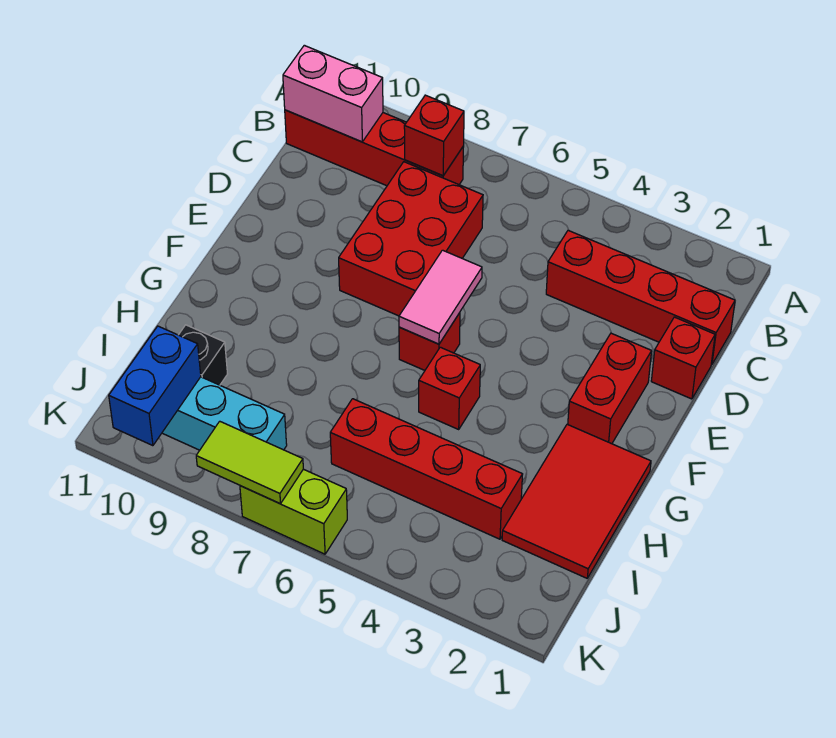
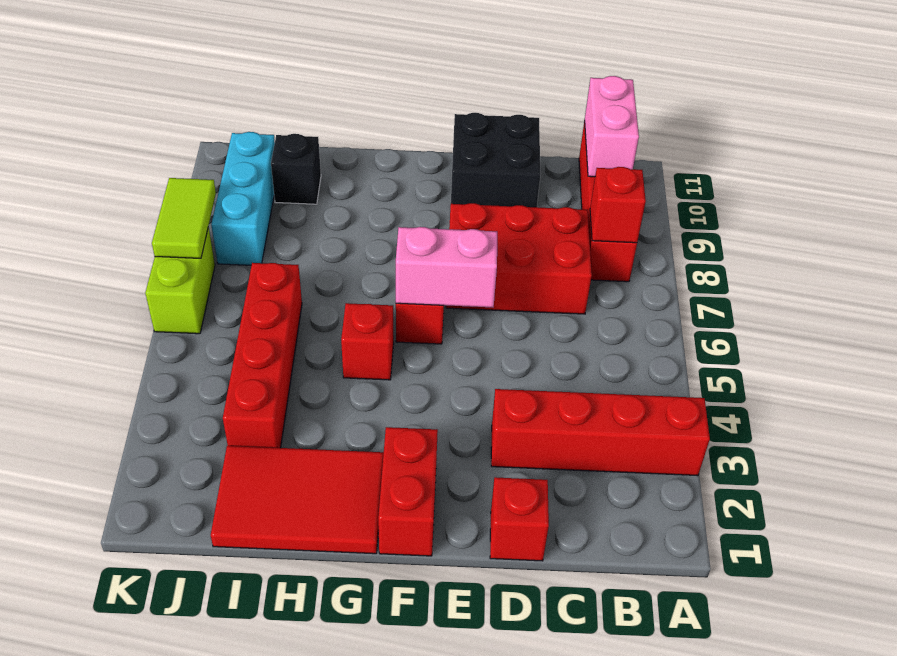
red 1x4 brick [546,230,735,365] -> red 1x4 brick turned to [491,389,710,476]
none -> black 2x2 brick [451,113,541,207]
red 1x2 brick [568,333,652,444] -> red 1x2 brick turned to [378,427,438,556]
pink 1x2 tile [399,250,482,344] -> pink 1x2 brick [396,227,497,307]
blue 1x2 brick [109,326,201,446] -> none

